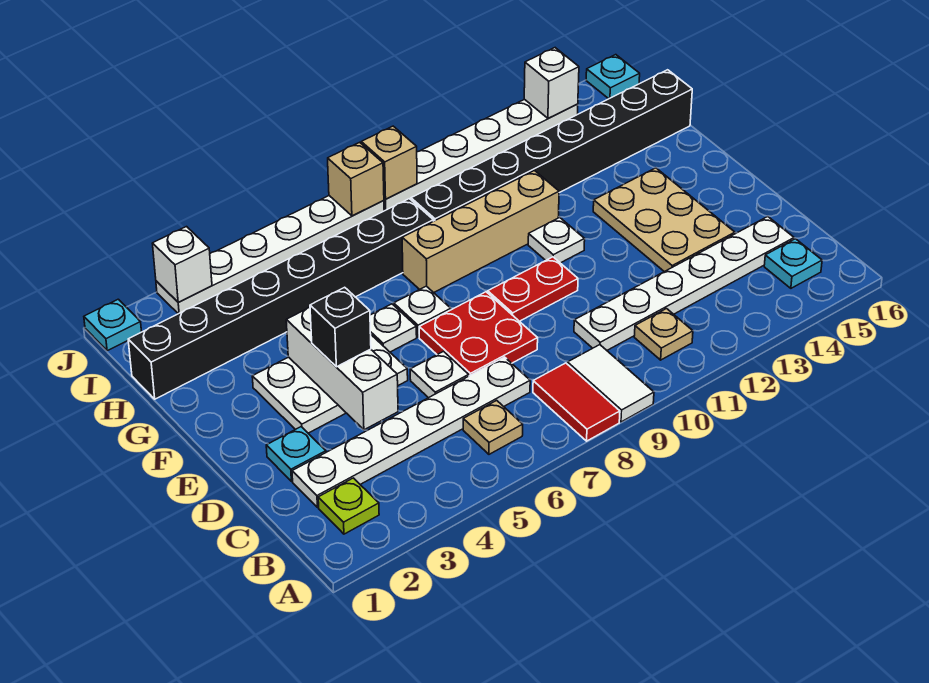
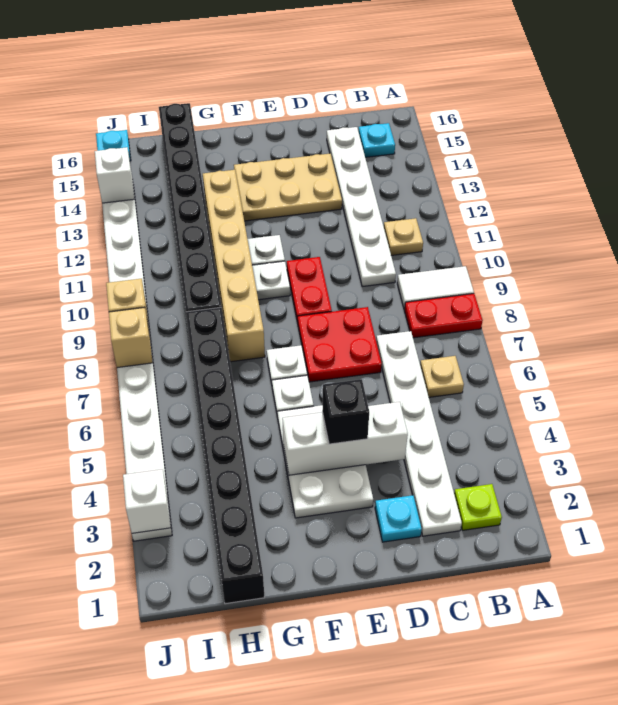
red 1x2 tile [533,363,620,441] -> red 1x2 plate [404,294,483,338]
white 1x1 plate [410,352,469,398] -> white 1x1 plate moved to [252,261,290,300]
tan 1x4 brick [402,171,559,293] -> tan 1x6 brick [203,170,265,362]
cyan 1x1 plate [84,299,142,351] -> none

